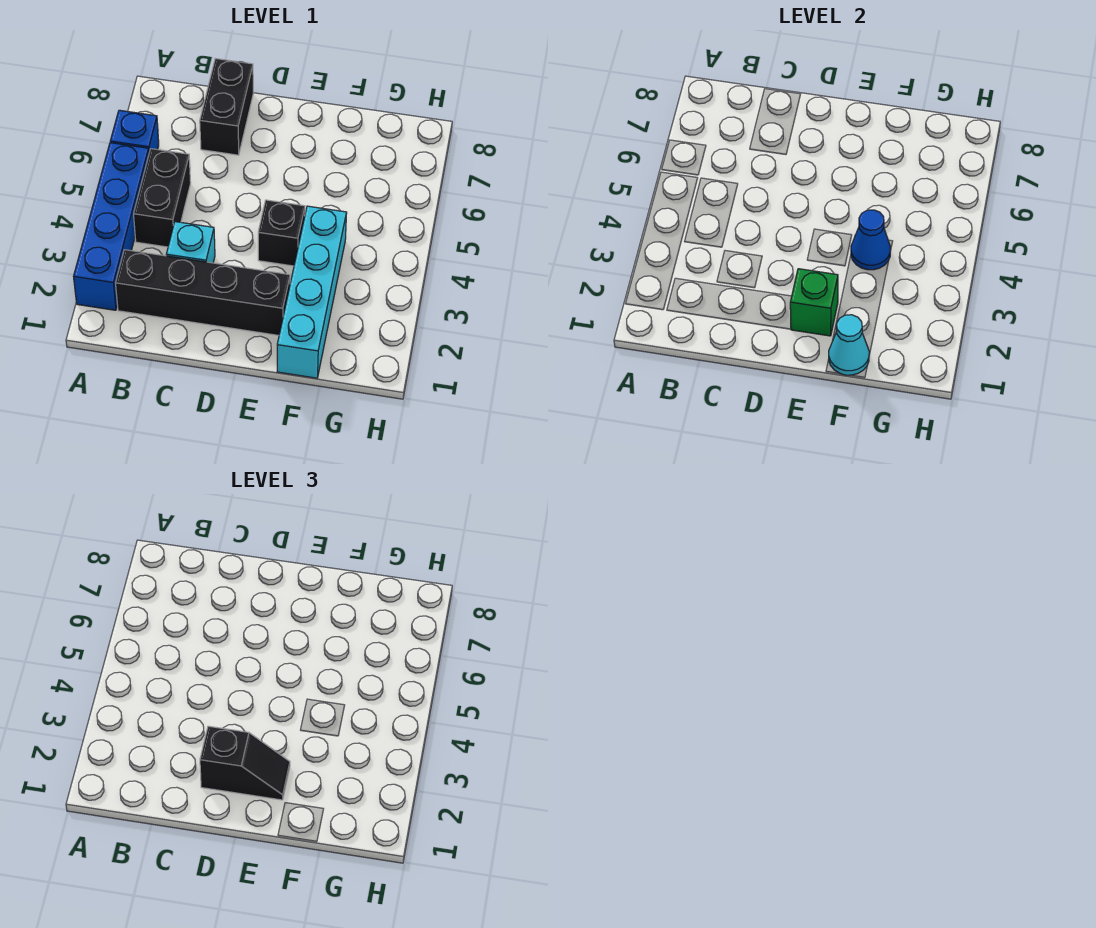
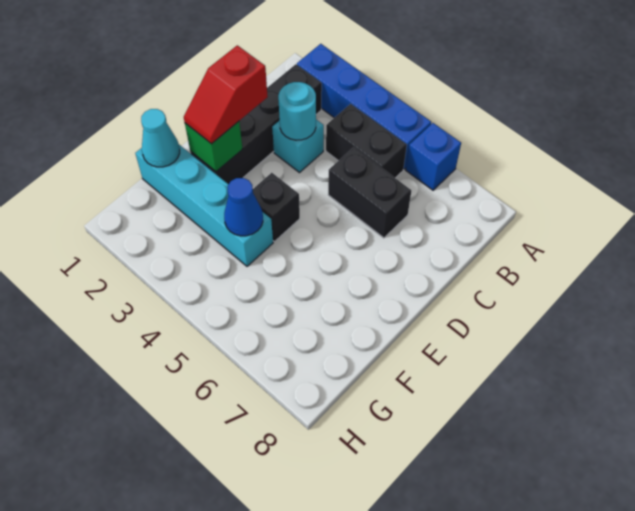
none -> cyan 1x1 round brick [278,82,316,140]
black 1x2 brick [200,59,253,155] -> black 1x2 brick moved to [328,147,411,238]
black 1x2 slope [200,726,290,800] -> red 1x2 slope [184,45,268,144]

